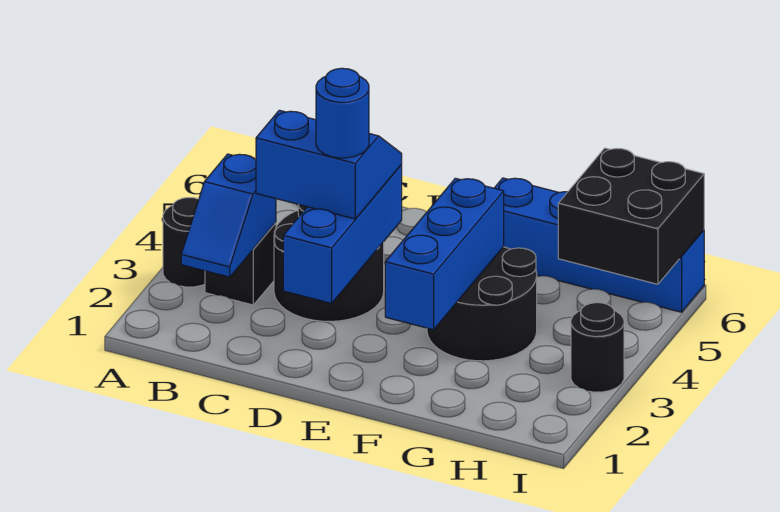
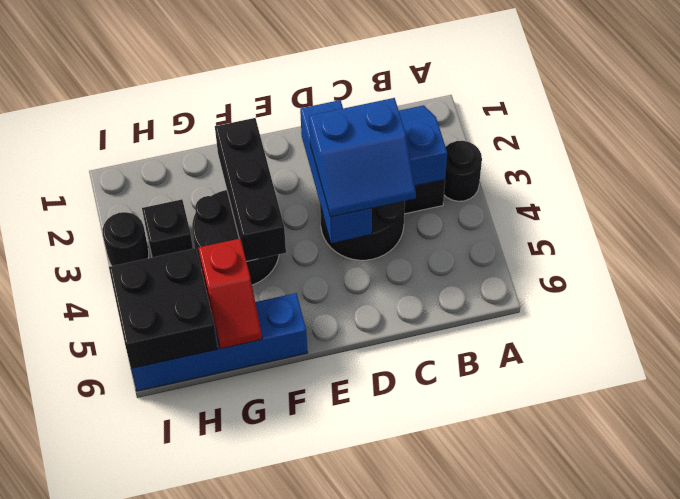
blue 1x1 round brick [316,68,369,158] -> none
blue 1x3 brick [385,178,504,330] -> black 1x3 brick [215,118,286,261]
none -> red 1x2 slope [198,239,262,349]
none -> black 1x1 brick [142,199,193,257]

